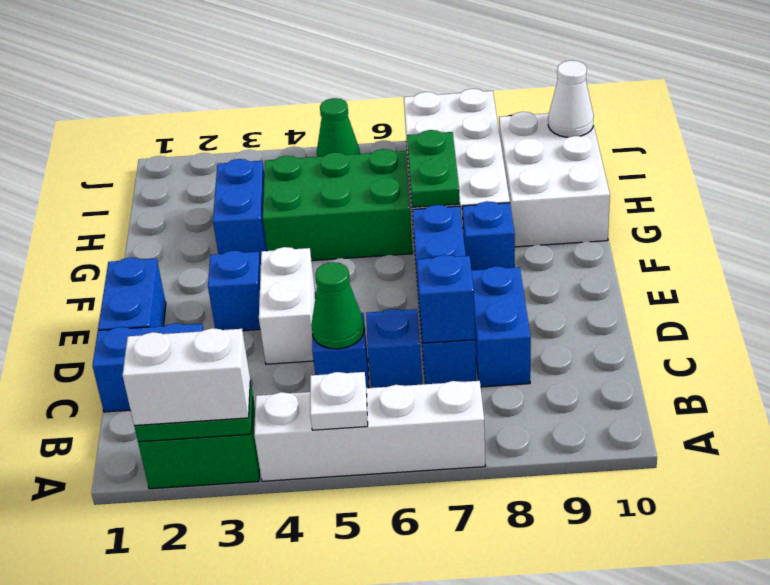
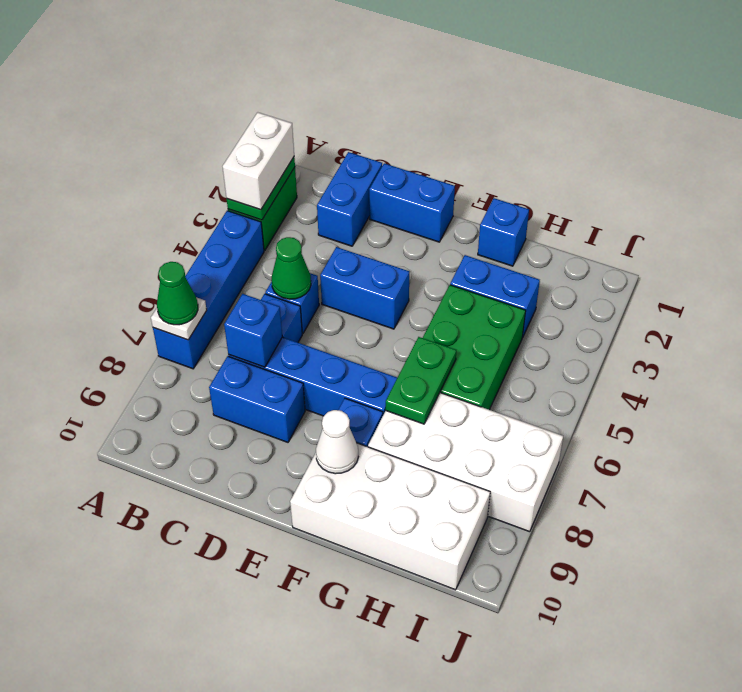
white 1x4 brick [254,381,485,481] -> blue 1x4 brick [153,211,264,369]
white 1x1 plate [310,372,368,430] -> white 1x1 plate moved to [151,297,207,340]
white 1x2 brick [259,247,315,364] -> blue 1x2 brick [320,247,409,329]
blue 1x1 brick [208,251,261,331] -> blue 1x1 brick moved to [478,198,529,266]
green 1x2 plate [407,130,460,207] -> green 1x2 plate turned to [386,337,456,424]
white 2x3 brick [499,112,610,247] -> white 2x4 brick [290,443,490,590]
white 1x1 cone [548,60,594,137] -> white 1x1 cone moved to [316,410,358,474]
green 1x1 cone [317,98,360,157] -> green 1x1 cone moved to [157,262,198,325]

